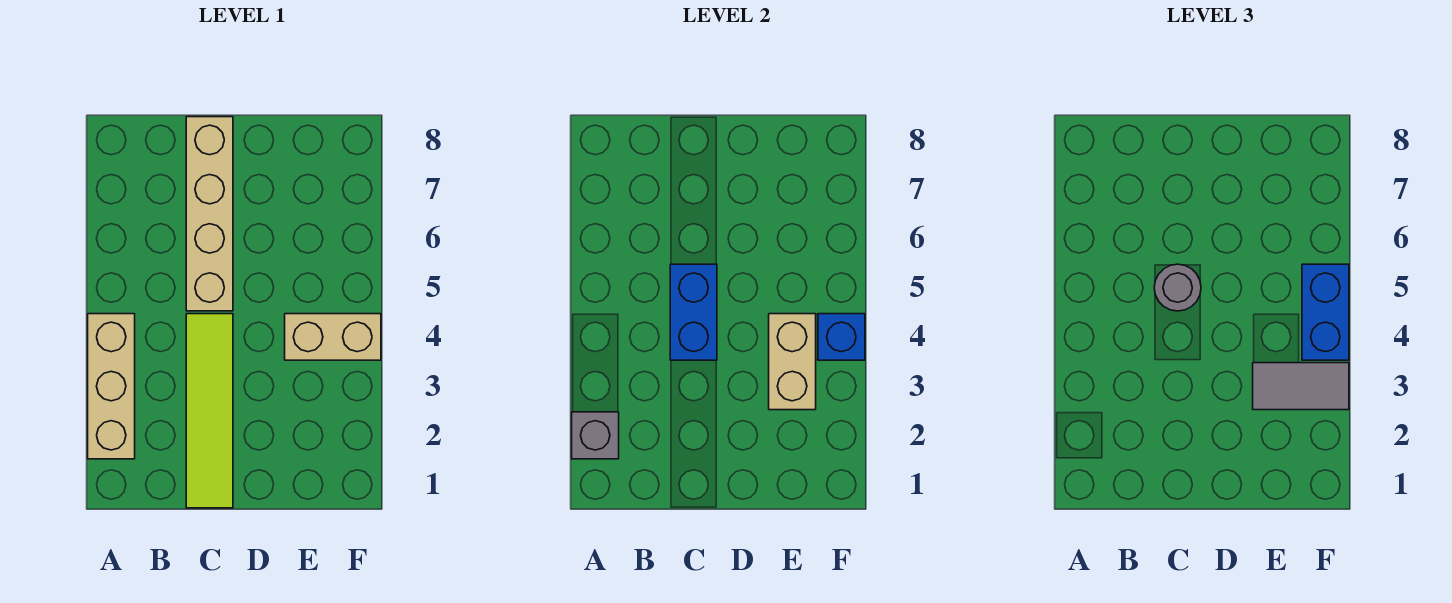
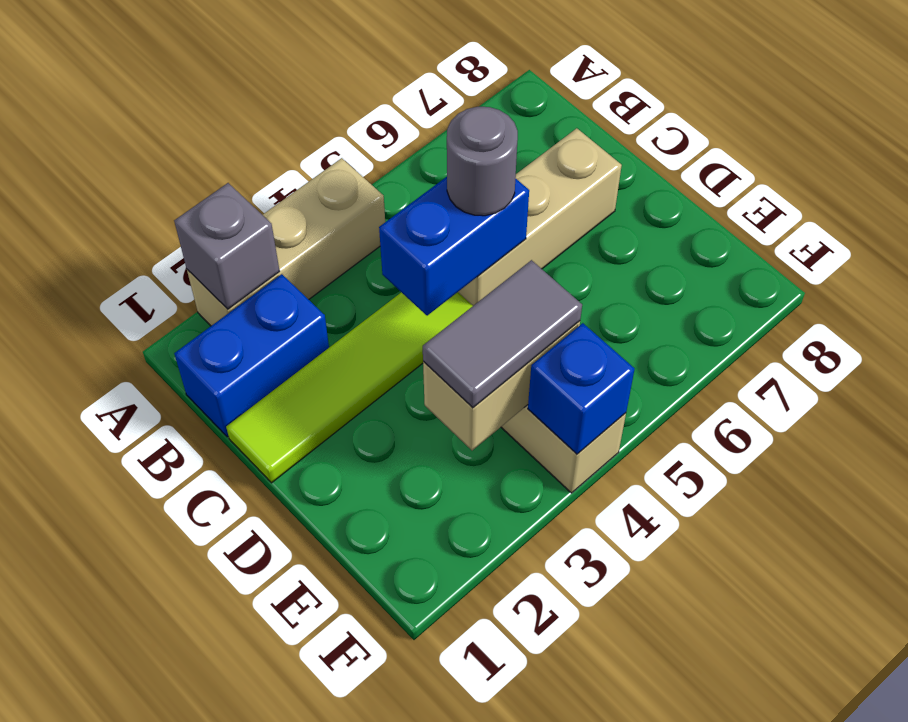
tan 1x4 brick [186,117,233,311] -> tan 1x3 brick [458,128,622,306]
grey 1x2 tile [1253,363,1349,410] -> grey 1x2 tile turned to [423,260,582,408]
blue 1x2 brick [1302,264,1349,360] -> blue 1x2 brick moved to [174,274,329,437]

